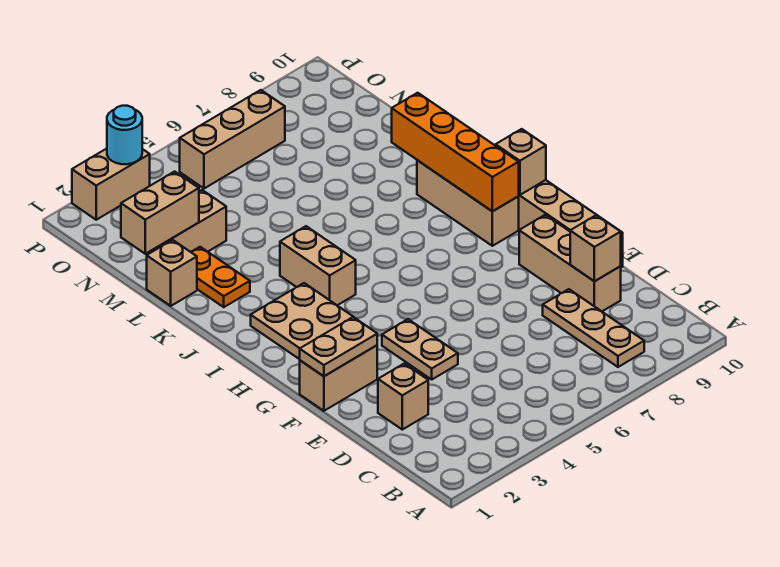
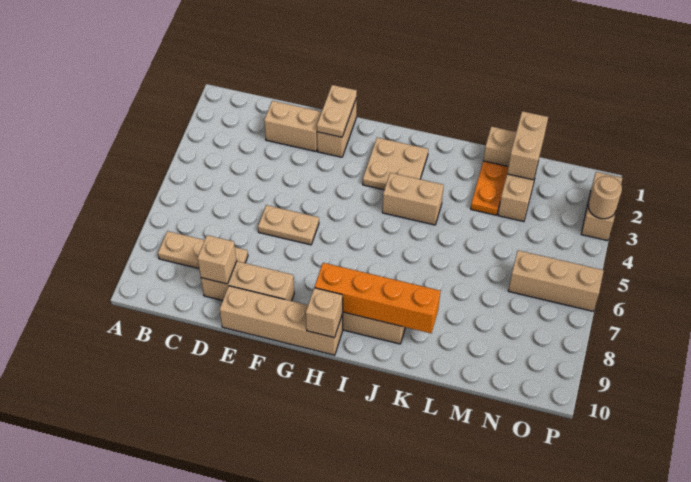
tan 1x1 brick [378,364,428,430] -> tan 1x2 brick [264,101,321,151]
tan 1x2 plate [382,319,458,379] -> tan 1x2 plate moved to [258,205,319,245]
orange 1x2 plate [191,247,250,307] -> orange 1x2 plate turned to [471,161,508,215]
tan 1x3 brick [180,90,285,188] -> tan 1x3 brick turned to [508,250,604,311]
cyan 1x1 round brick [107,106,142,164] -> tan 1x1 round brick [589,176,622,219]

